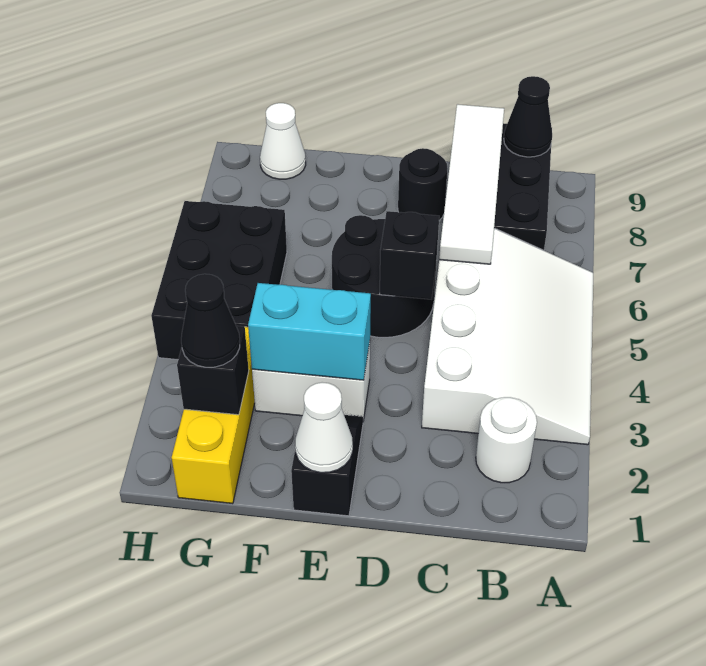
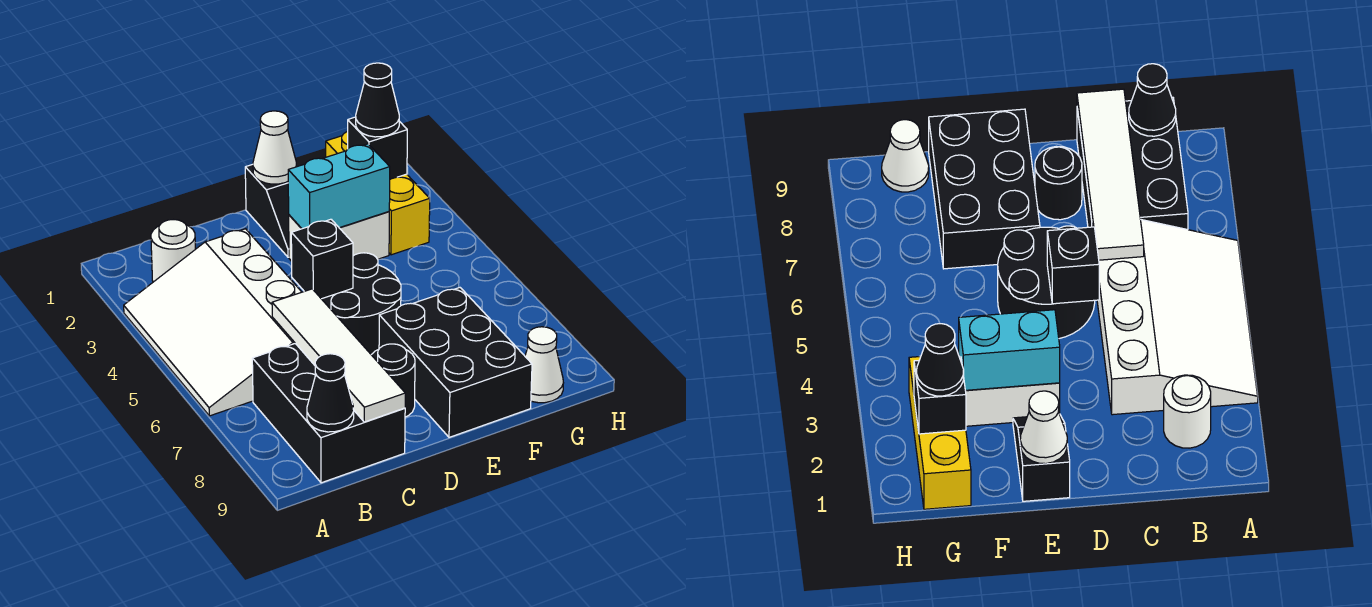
black 2x3 brick [151,201,287,360] -> black 2x3 brick moved to [379,288,532,437]

